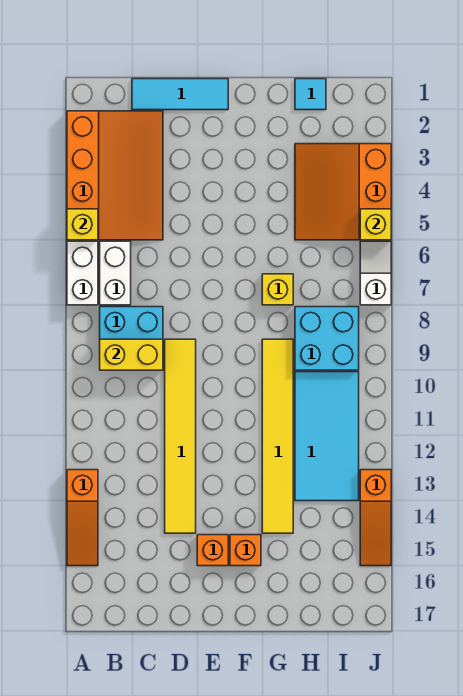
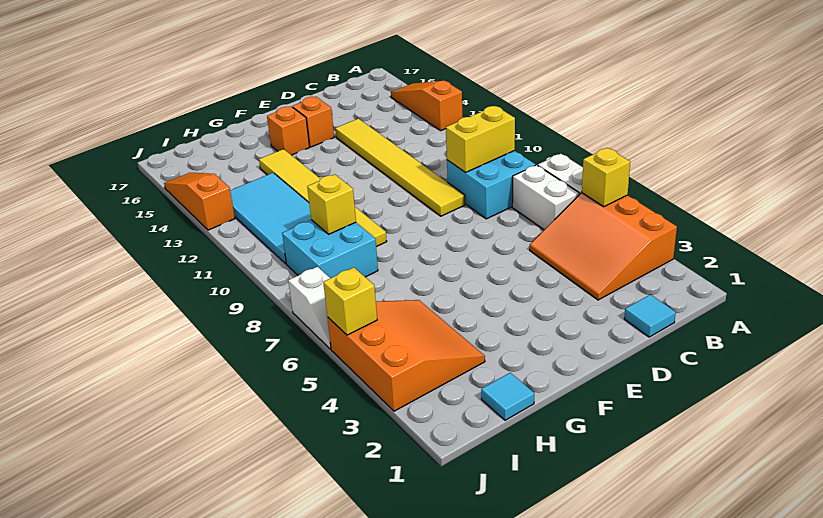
orange 3x4 slope [67,111,163,240] -> orange 3x3 slope [530,193,677,300]
cyan 1x3 tile [132,79,228,110] -> cyan 1x1 tile [624,295,676,337]
yellow 1x1 brick [262,274,293,305] -> yellow 1x1 brick moved to [307,174,356,234]

